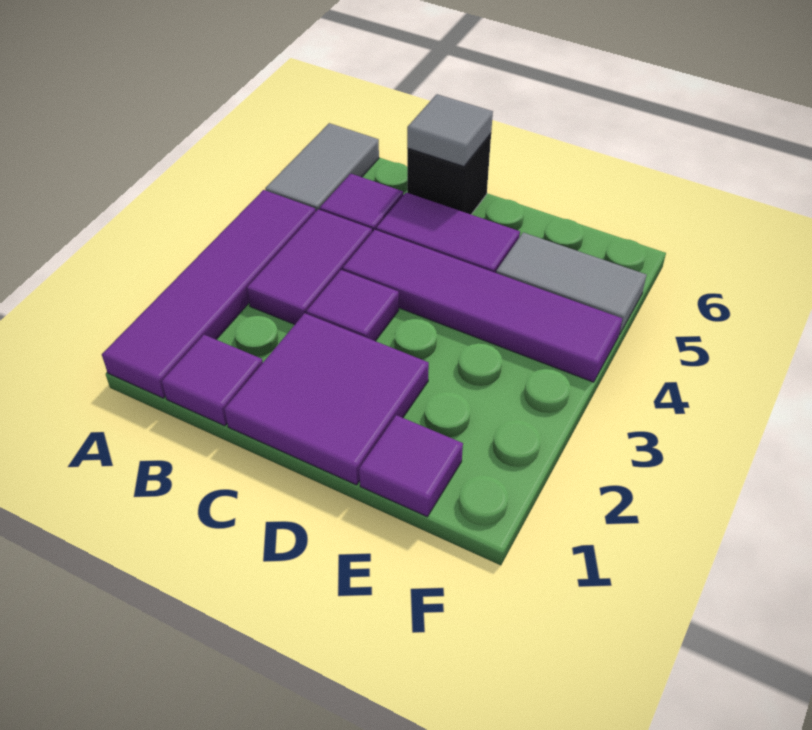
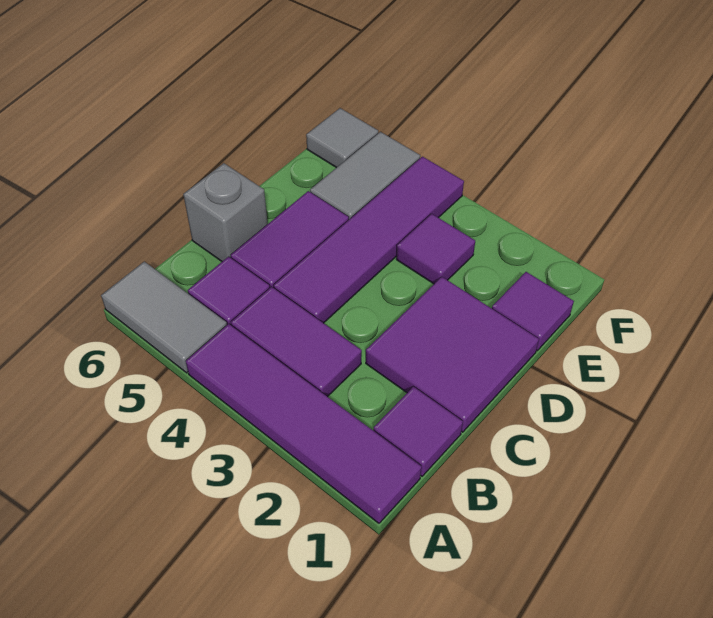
purple 1x1 tile [306,270,399,341] -> purple 1x1 tile moved to [396,214,475,284]
black 1x1 brick [407,134,491,214] -> grey 1x1 brick [183,163,268,261]
grey 1x1 tile [407,94,493,166] -> grey 1x1 tile moved to [306,108,378,168]

